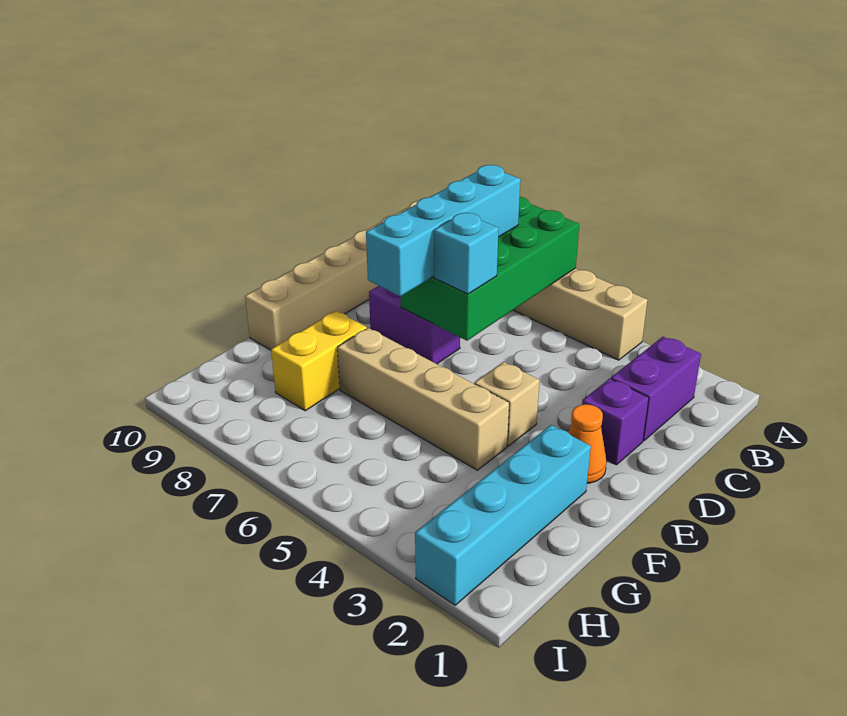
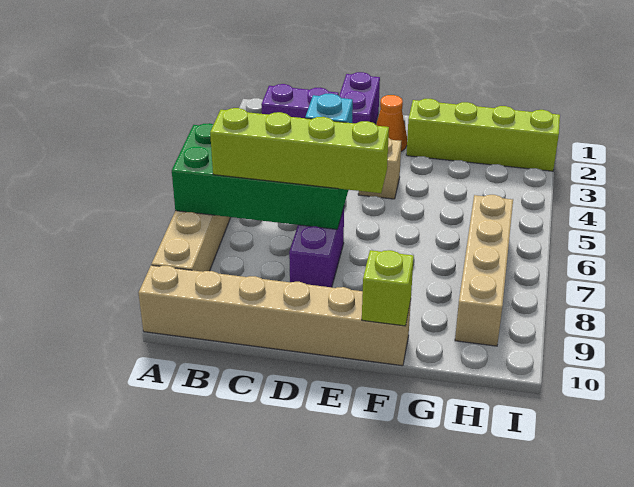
cyan 1x4 brick [366,165,520,296] -> lime 1x4 brick [210,108,389,193]
purple 1x1 brick [582,379,649,465] -> purple 1x2 brick [339,72,380,124]
cyan 1x4 brick [415,425,591,605] -> lime 1x4 brick [406,99,560,171]
tan 1x4 brick [337,328,509,470] -> tan 1x4 brick moved to [455,195,513,346]
yellow 1x2 brick [271,311,367,411] -> none
none -> lime 1x1 brick [362,250,414,326]

